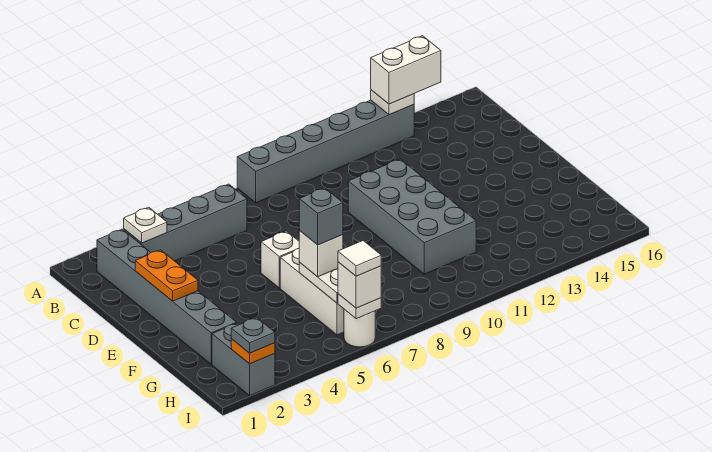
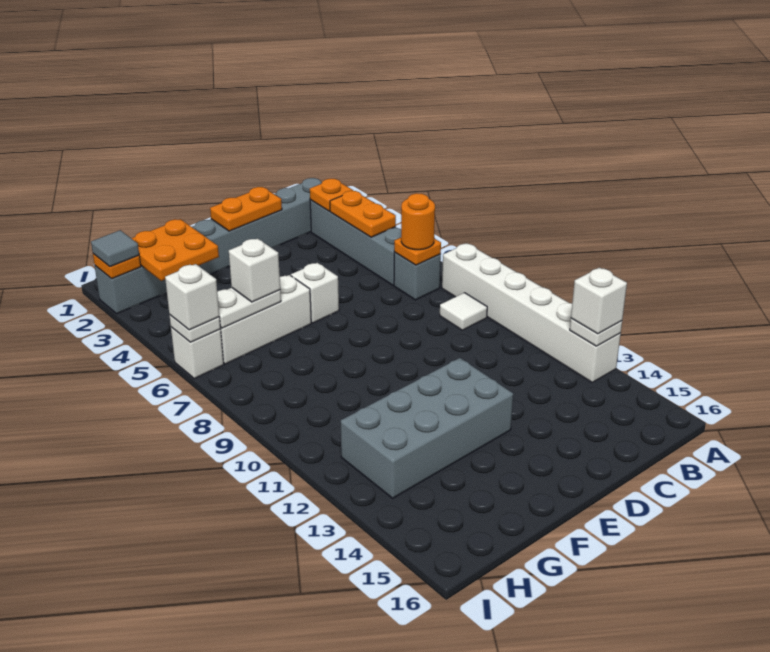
grey 1x6 brick [237,100,414,203] -> white 1x6 brick [442,243,621,382]
white 1x2 brick [371,36,441,104] -> white 1x1 brick [571,268,627,334]
white 1x1 plate [124,207,167,243] -> orange 1x1 plate [310,179,353,211]
none -> orange 1x2 plate [330,191,396,237]
none -> orange 1x1 plate [394,238,441,265]
none -> orange 1x1 round brick [401,193,435,250]
grey 2x4 brick [348,159,476,274] -> grey 2x4 brick moved to [341,358,513,498]
none -> orange 2x2 plate [131,219,219,281]
grey 1x1 brick [299,188,343,245] -> grey 1x1 brick moved to [394,252,441,300]
grey 1x1 plate [231,317,275,353] -> grey 1x1 tile [91,230,139,267]
white 1x1 round brick [344,309,375,347] -> white 1x1 brick [171,327,224,379]
white 1x1 tile [338,241,381,276] -> white 1x1 tile moved to [440,293,487,330]

